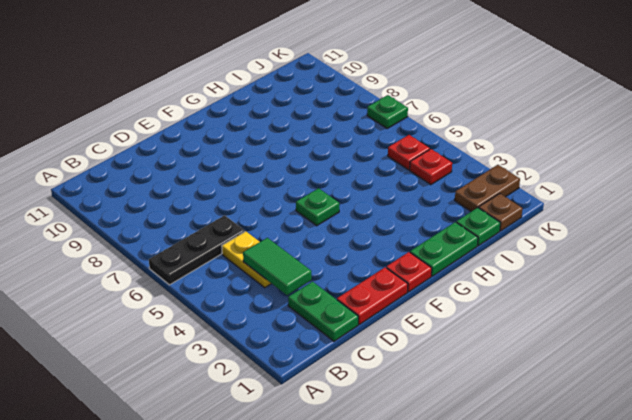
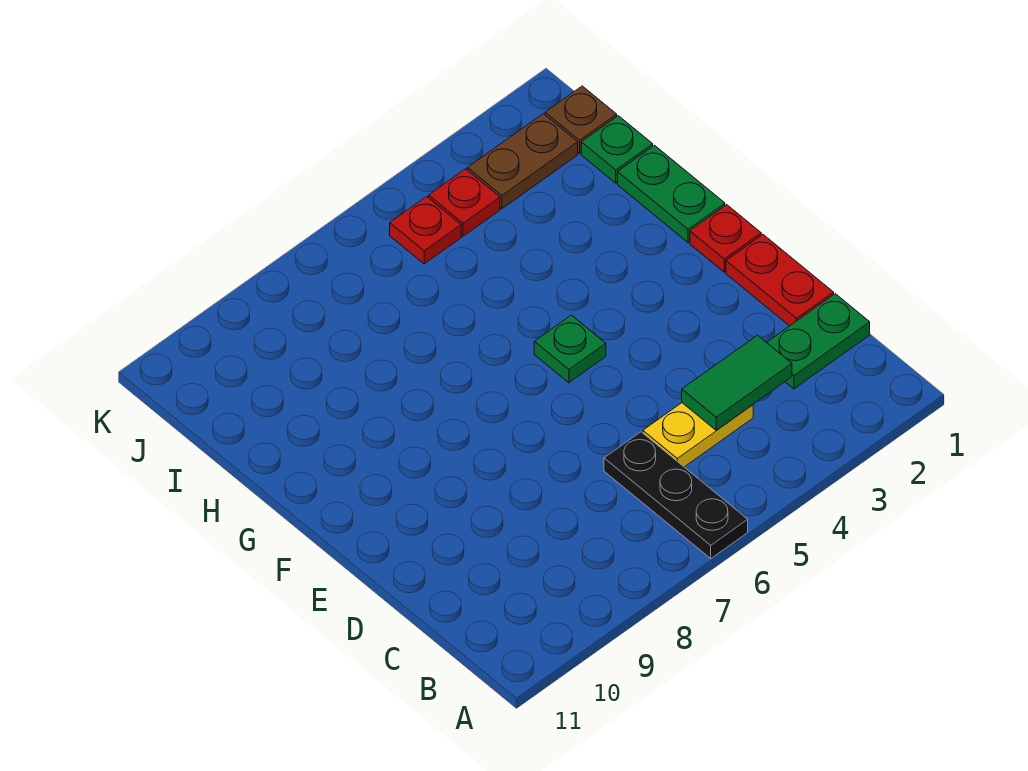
brown 1x2 plate [455,165,520,211] -> brown 1x2 plate turned to [467,114,578,209]
green 1x1 plate [367,95,408,128] -> none

